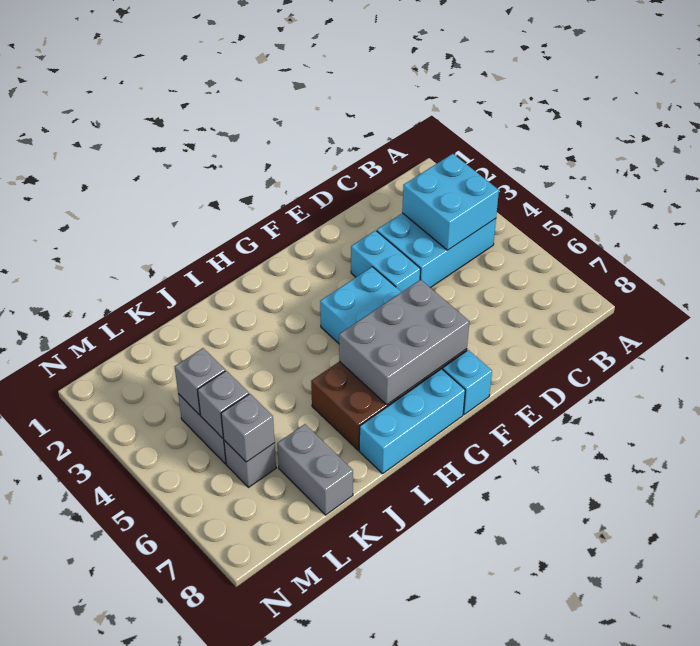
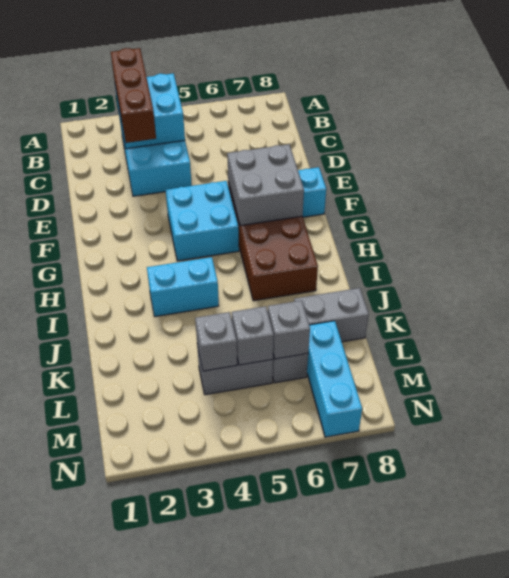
none -> brown 1x3 brick [111,48,156,143]
cyan 1x2 brick [351,230,421,292] -> cyan 1x2 brick moved to [147,257,219,317]
grey 2x3 brick [339,280,469,405] -> grey 2x2 brick [227,144,304,226]
cyan 1x3 brick [359,369,465,474] -> cyan 1x3 brick moved to [307,321,362,437]

